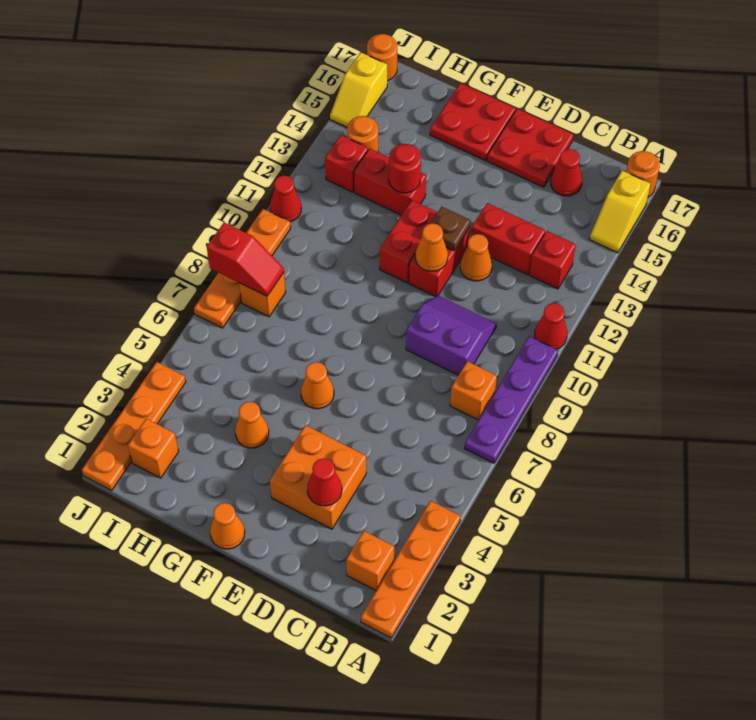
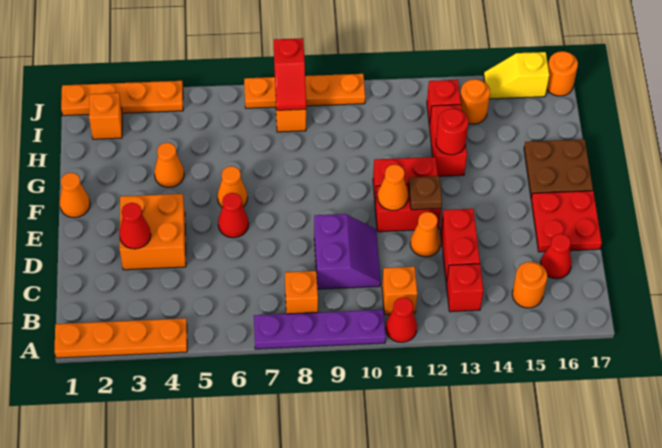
yellow 1x2 slope [590,171,651,253] -> none
orange 1x1 round brick [626,151,660,197] -> orange 1x1 round brick moved to [512,262,547,308]
orange 1x1 brick [346,531,394,591] -> orange 1x1 brick moved to [382,267,417,314]
red 2x2 plate [430,83,516,161] -> brown 2x2 plate [524,139,593,198]
red 1x1 cone [270,176,301,222] -> red 1x1 cone moved to [218,193,249,238]

